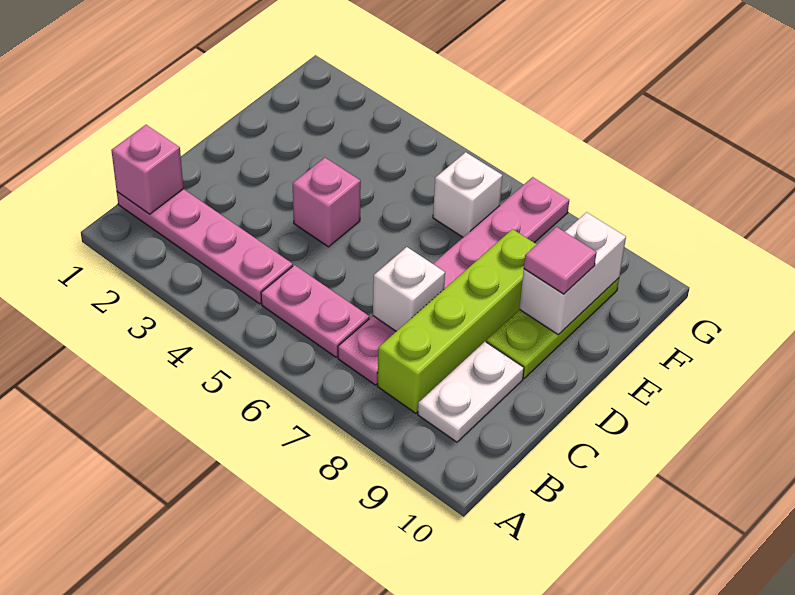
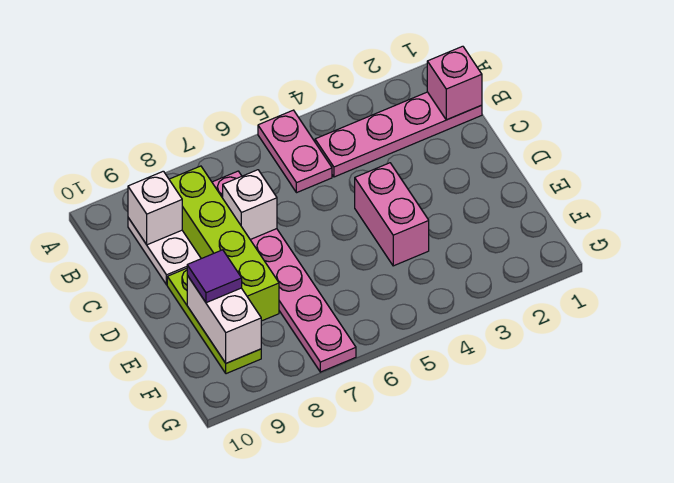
pink 1x2 plate [261,265,369,357] -> pink 1x2 plate turned to [258,110,332,193]
pink 1x1 brick [293,158,361,247] -> pink 1x2 brick [355,163,429,266]
pink 1x1 tile [524,227,597,294] -> purple 1x1 tile [187,250,242,303]
white 1x1 brick [433,152,503,237] -> white 1x1 brick moved to [128,171,182,245]

